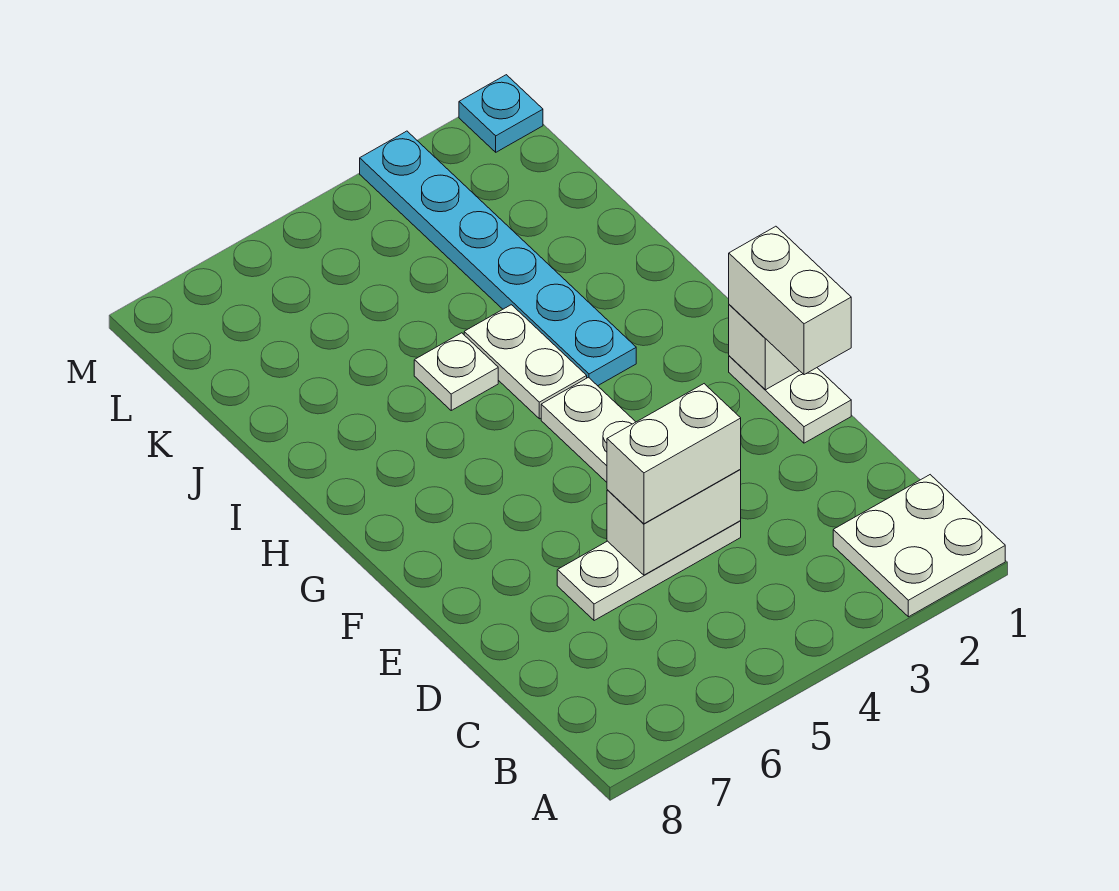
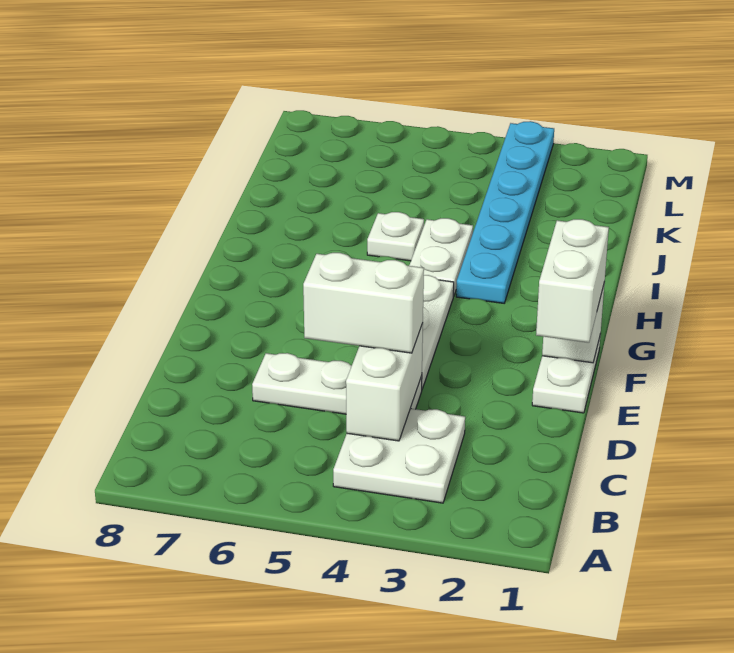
white 2x2 plate [833,475,1005,617] -> white 2x2 plate moved to [333,409,465,503]
white 1x2 brick [607,470,741,575] -> white 1x2 brick turned to [346,323,423,441]
cyan 1x1 plate [459,75,543,152] -> none

